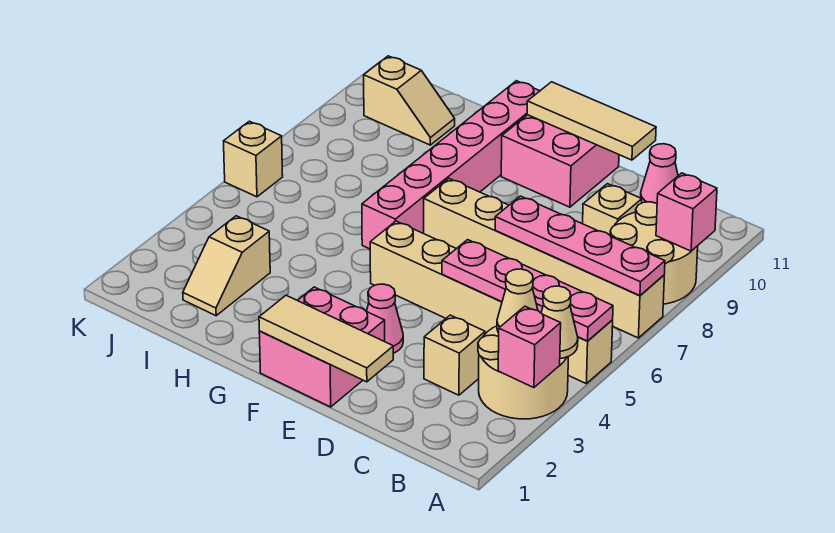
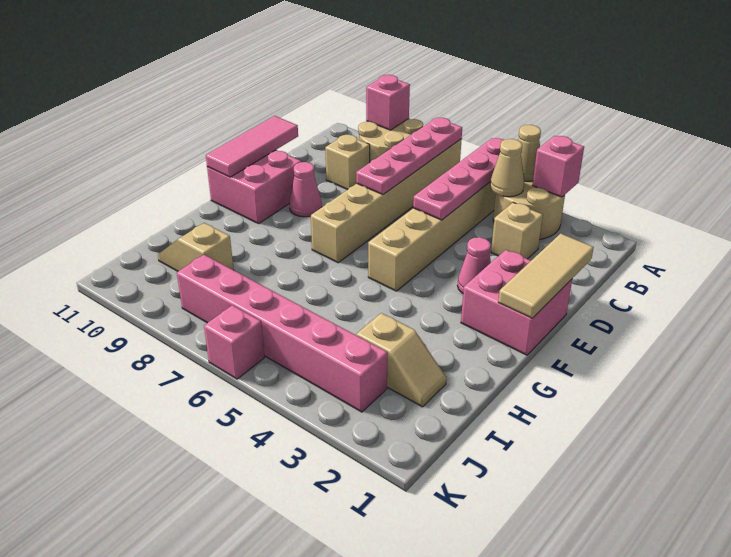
pink 1x1 cone [641,144,678,203] -> pink 1x1 cone moved to [289,162,322,217]
tan 1x3 tile [527,82,656,160] -> pink 1x3 tile [206,116,298,177]
pink 1x6 brick [362,81,539,249] -> pink 1x6 brick moved to [177,255,388,412]
tan 1x2 slope [364,56,455,145] -> tan 1x2 slope turned to [158,223,234,271]
tan 1x1 brick [224,121,283,197] -> pink 1x1 brick [204,305,264,379]

